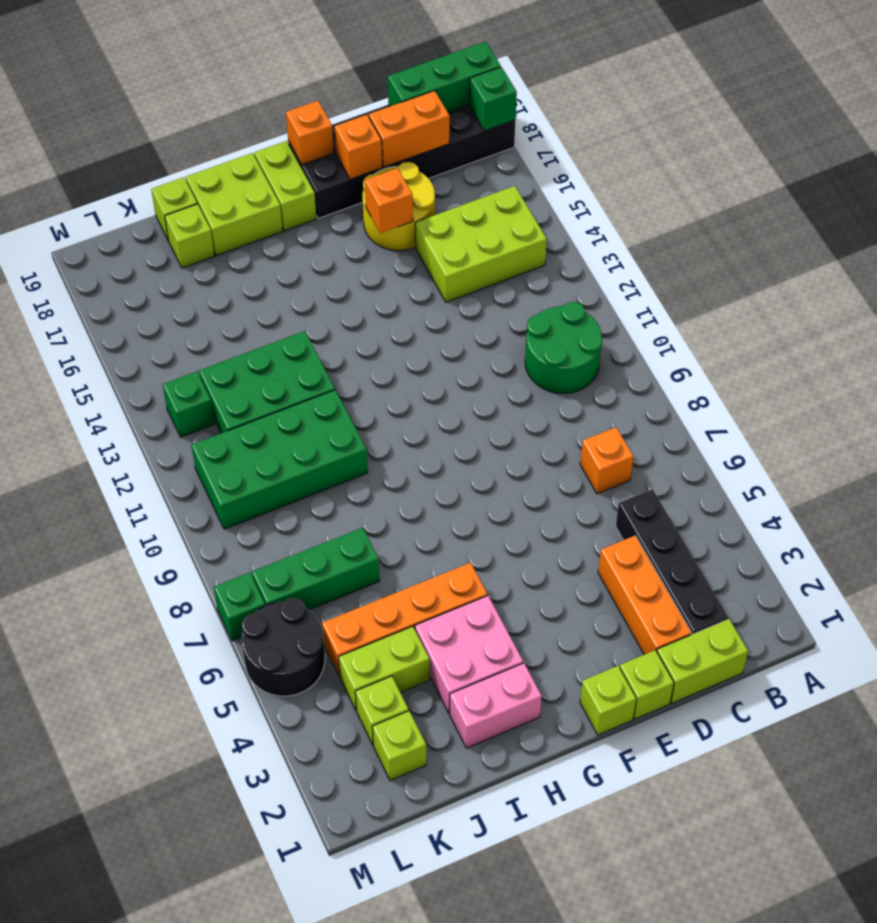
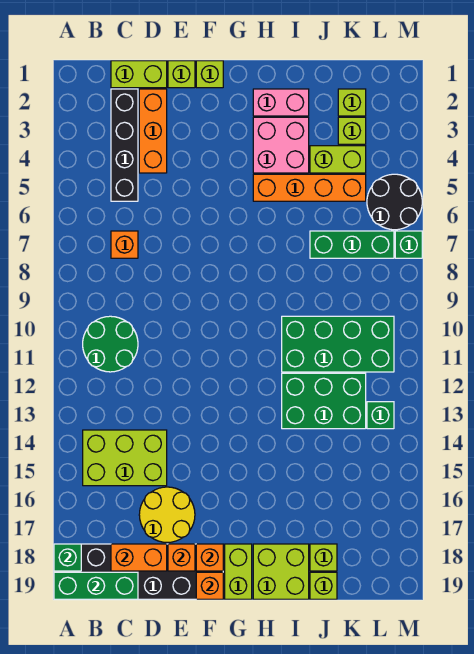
orange 1x1 brick [365,168,413,233] -> orange 1x1 brick moved to [196,544,223,571]

